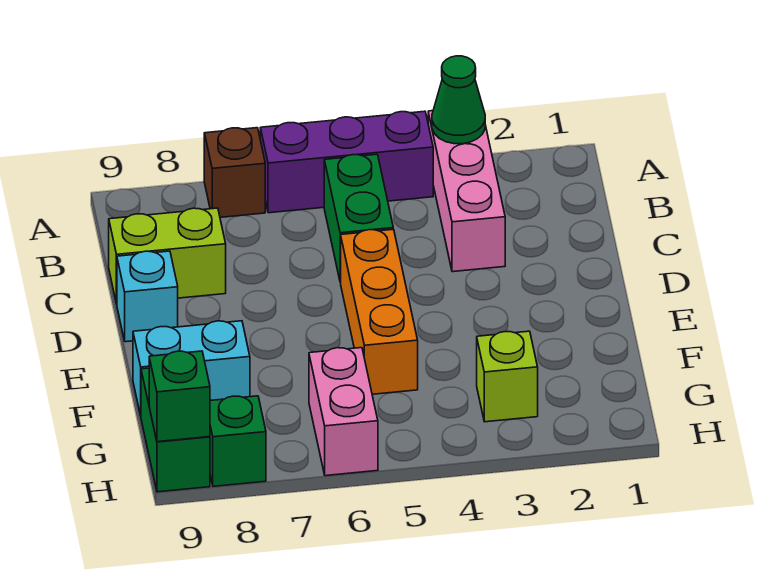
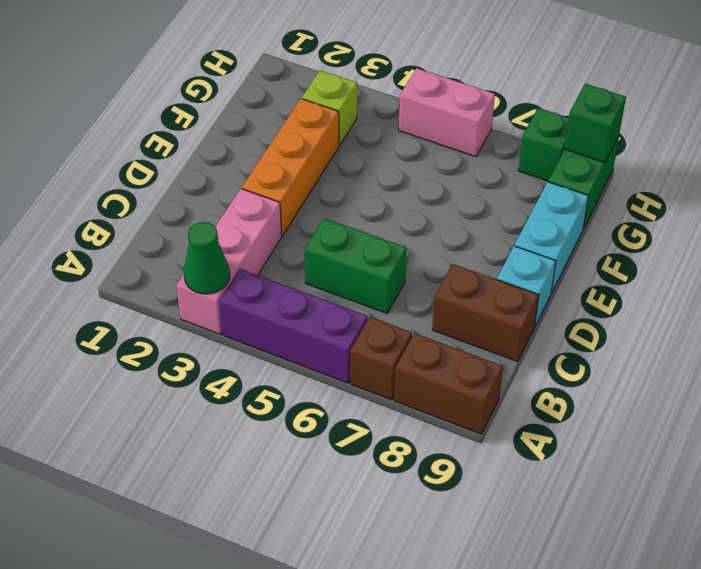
none -> brown 1x2 brick [394,333,503,434]
green 1x2 brick [324,154,393,282] -> green 1x2 brick turned to [304,218,407,313]
lime 1x2 brick [109,208,226,304] -> brown 1x2 brick [432,264,539,362]
orange 1x3 brick [341,229,418,394] -> orange 1x3 brick moved to [242,99,339,236]
cyan 1x2 brick [133,321,250,416] -> cyan 1x2 brick turned to [515,182,588,293]
pink 1x2 brick [309,348,378,476] -> pink 1x2 brick turned to [399,68,495,157]

